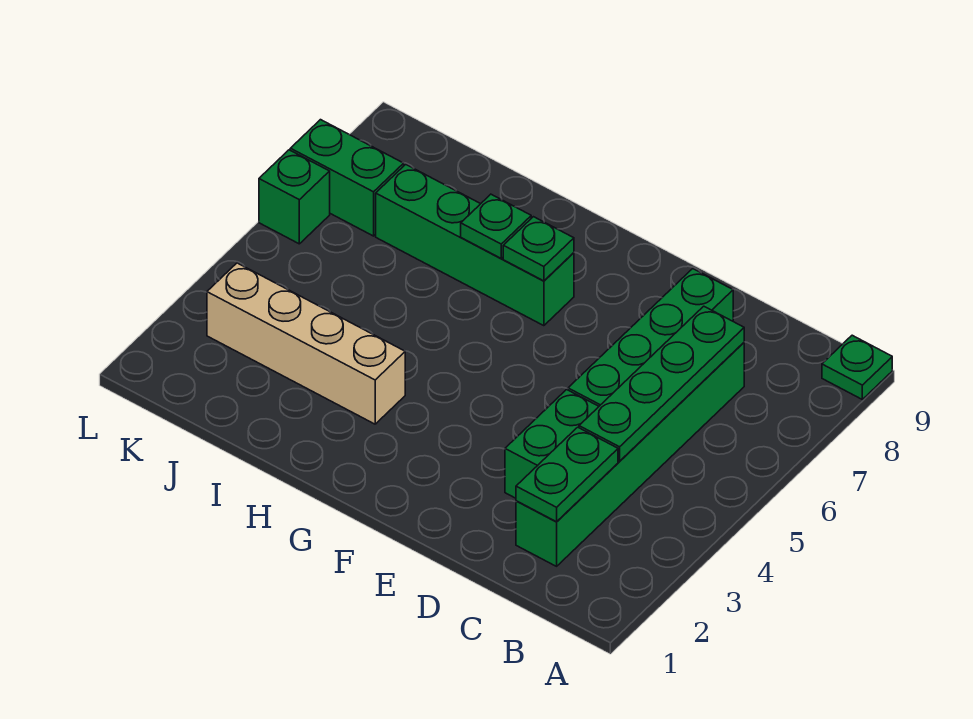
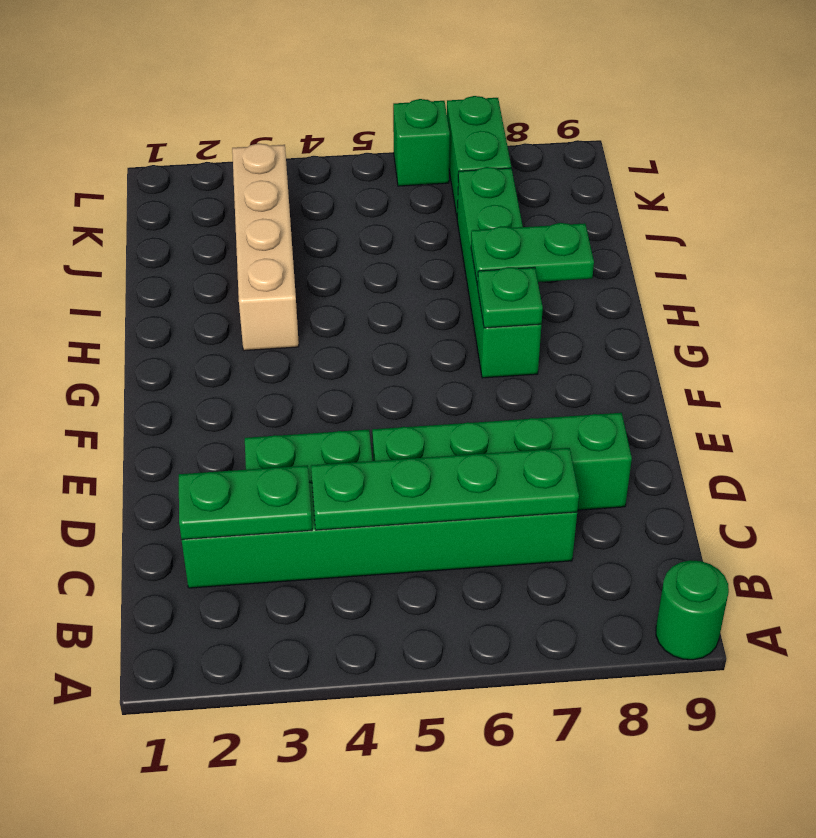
green 1x1 plate [822,335,892,399] -> green 1x1 round brick [656,560,729,660]
green 1x1 plate [461,194,531,258] -> green 1x2 plate [471,223,594,285]

